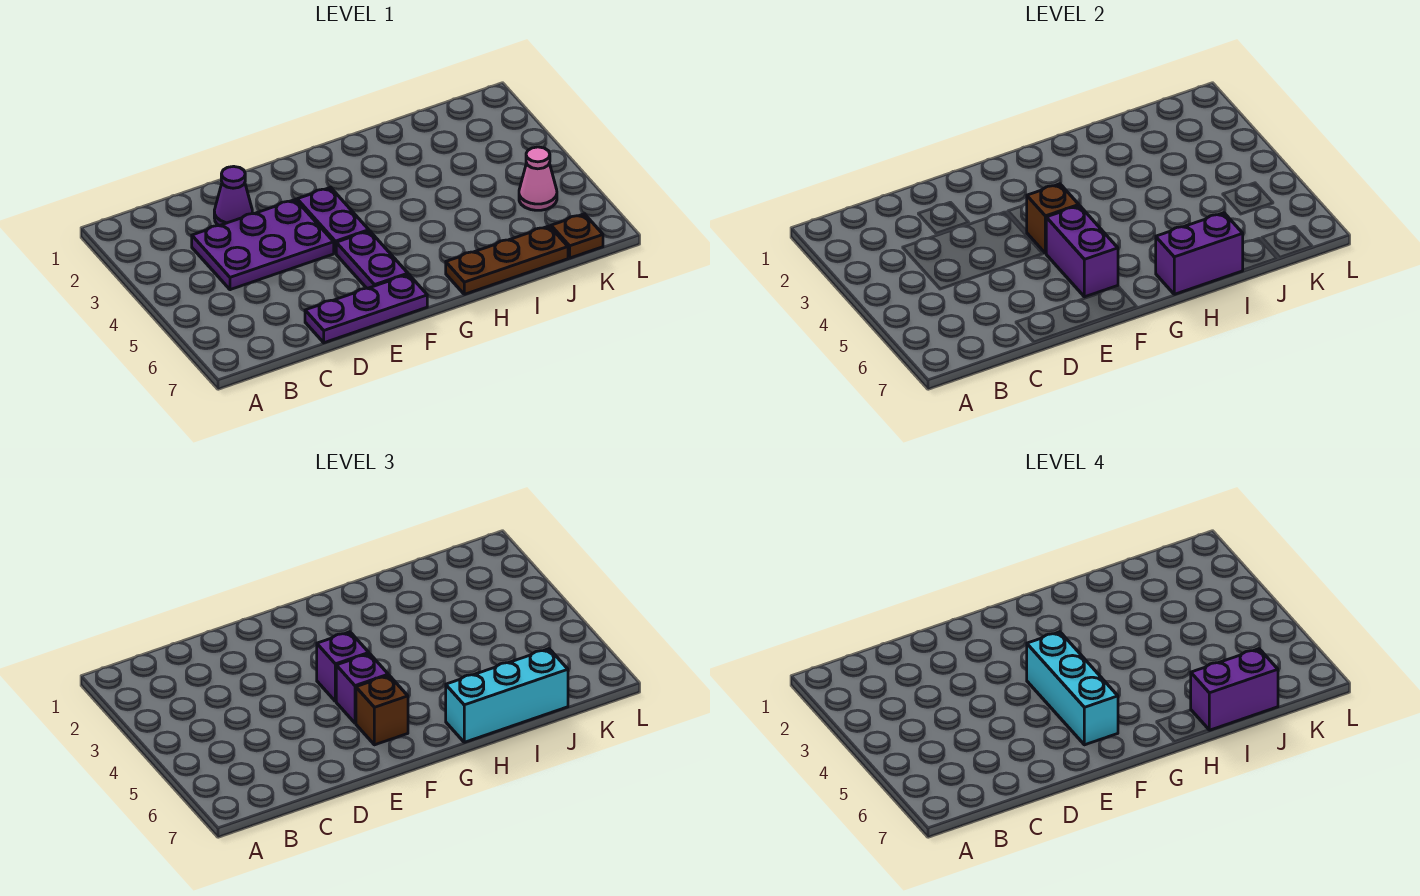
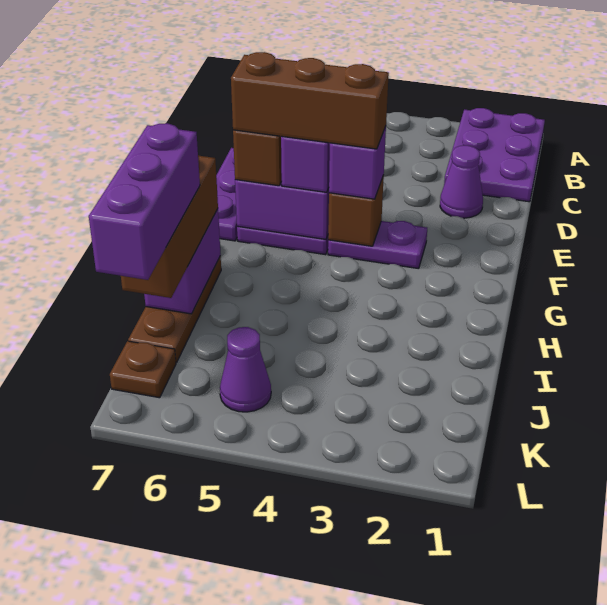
purple 2x3 plate [192,199,334,290] -> purple 2x3 plate moved to [444,108,545,202]
cyan 1x3 brick [1027,632,1118,745] -> brown 1x3 brick [231,52,389,149]
cyan 1x3 brick [446,649,568,742] -> brown 1x3 brick [121,155,218,298]
purple 1x2 brick [1191,649,1278,730] -> purple 1x3 brick [89,123,200,280]
pink 1x1 cone [519,147,557,210] -> purple 1x1 cone [220,327,271,412]

